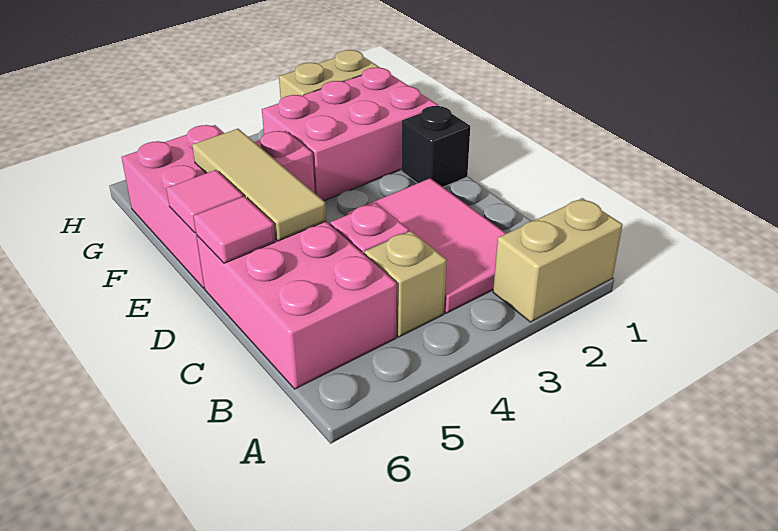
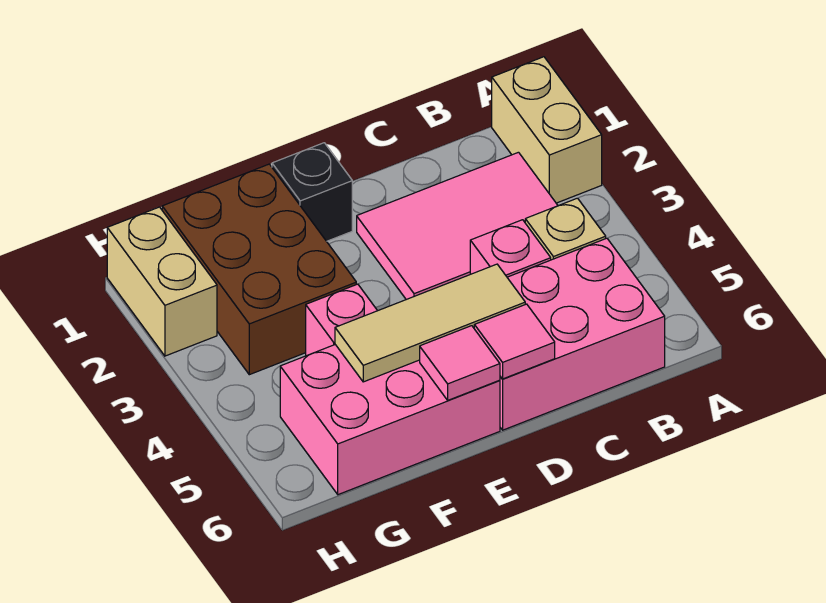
pink 2x3 brick [262,67,438,201] -> brown 2x3 brick [162,164,356,375]

